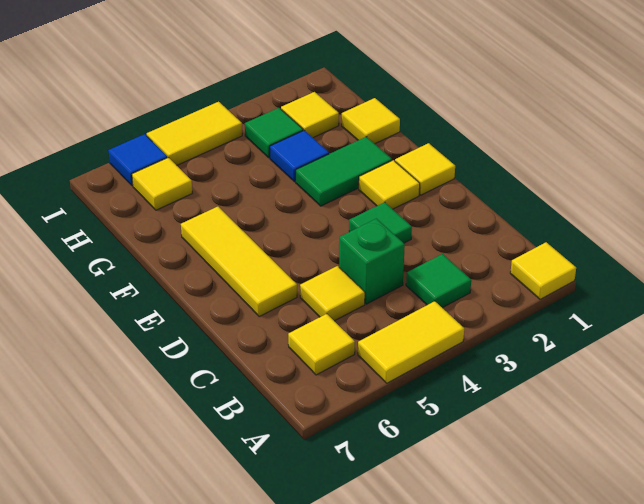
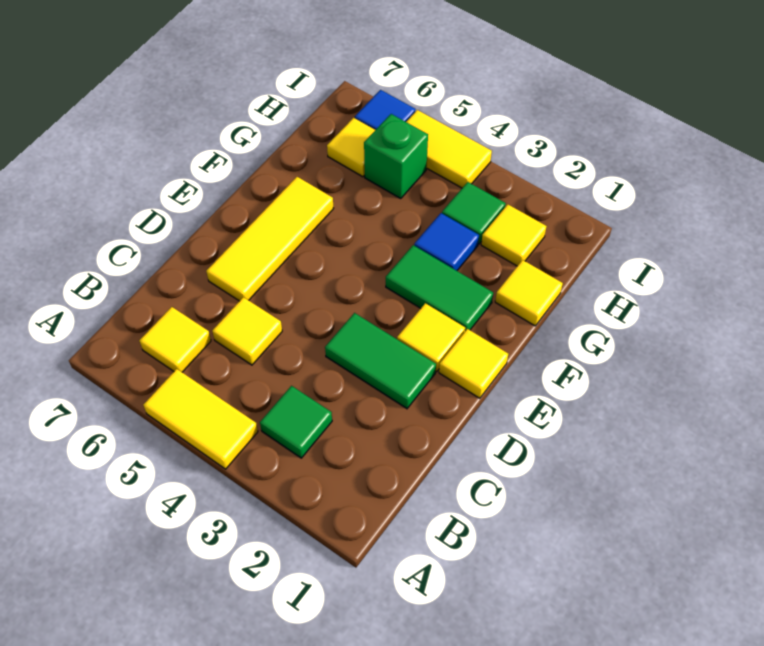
yellow 1x1 tile [510,242,576,299] -> none
green 1x1 brick [339,219,405,304] -> green 1x1 brick moved to [364,114,428,198]
green 1x1 tile [349,202,412,243] -> green 1x2 tile [325,313,436,409]

